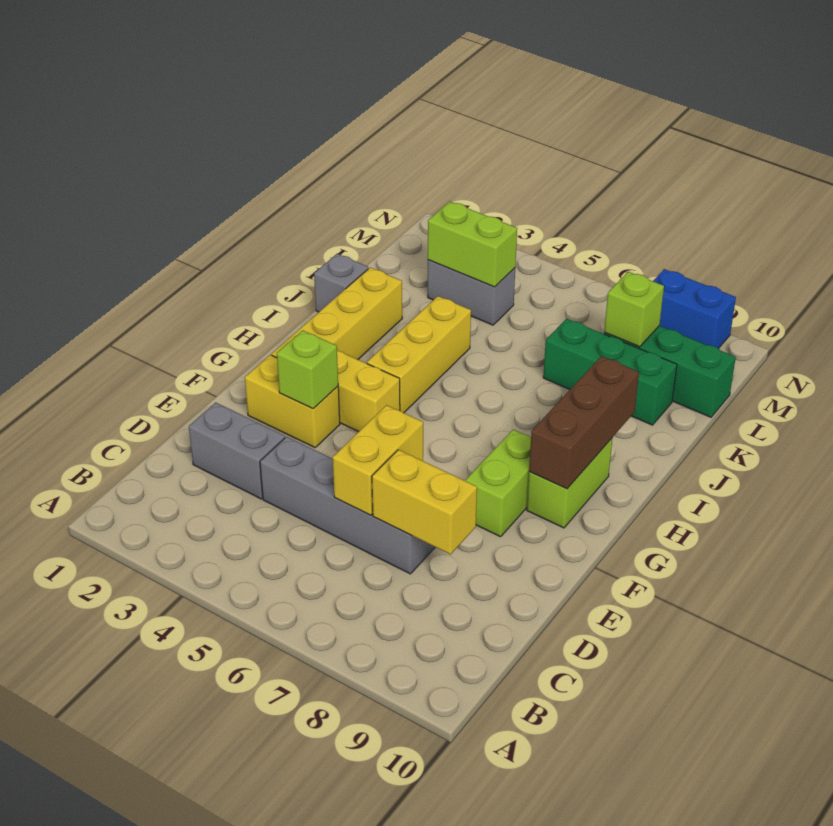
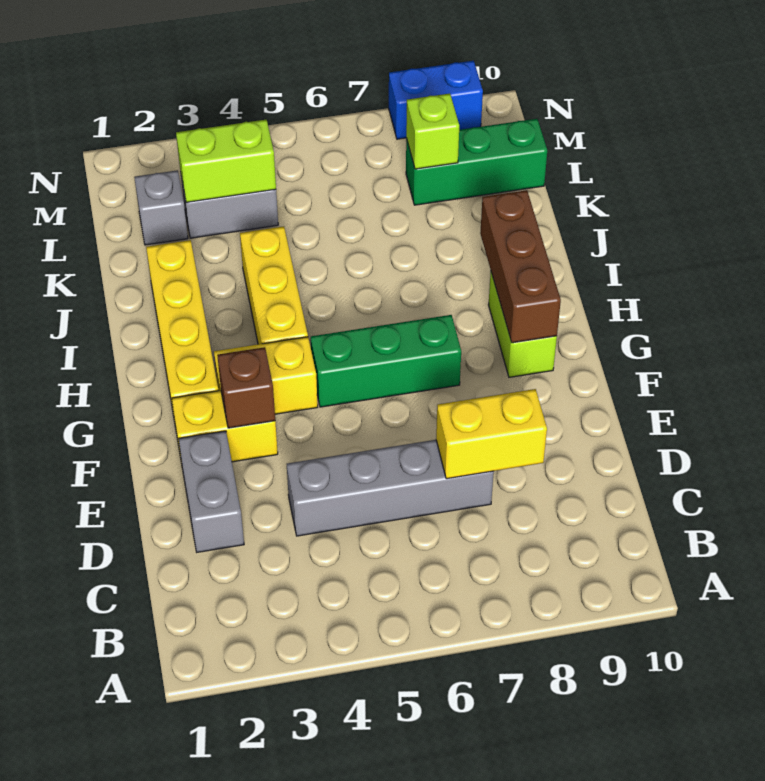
grey 1x2 brick [189,403,285,499] -> grey 1x2 brick turned to [178,431,244,552]
yellow 1x2 brick [333,405,423,515] -> none
lime 1x1 brick [277,330,338,409] -> brown 1x1 brick [217,347,275,428]
lime 1x2 brick [465,430,531,537] -> none
grey 1x1 brick [314,254,368,312] -> grey 1x1 brick moved to [134,170,188,245]
green 1x3 brick [543,319,677,425] -> green 1x3 brick moved to [311,315,461,407]

